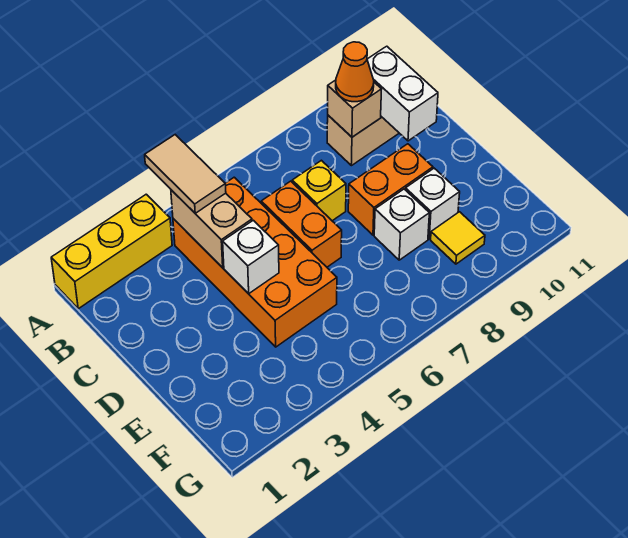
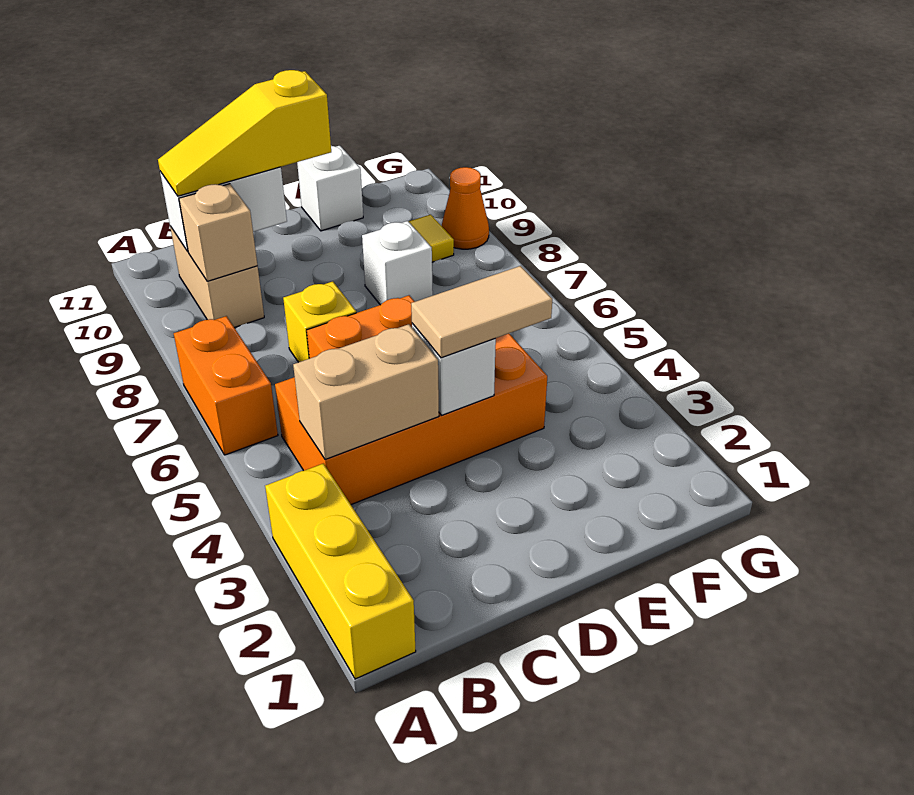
tan 1x2 tile [145,135,226,213] -> tan 1x2 tile moved to [411,266,552,358]
orange 1x1 cone [336,42,374,102] -> orange 1x1 cone moved to [442,167,489,249]
none -> yellow 1x3 slope [158,70,331,196]
orange 1x2 brick [348,144,433,235] -> orange 1x2 brick moved to [174,316,278,455]
white 1x1 brick [405,168,460,239] -> white 1x1 brick moved to [297,146,363,231]

